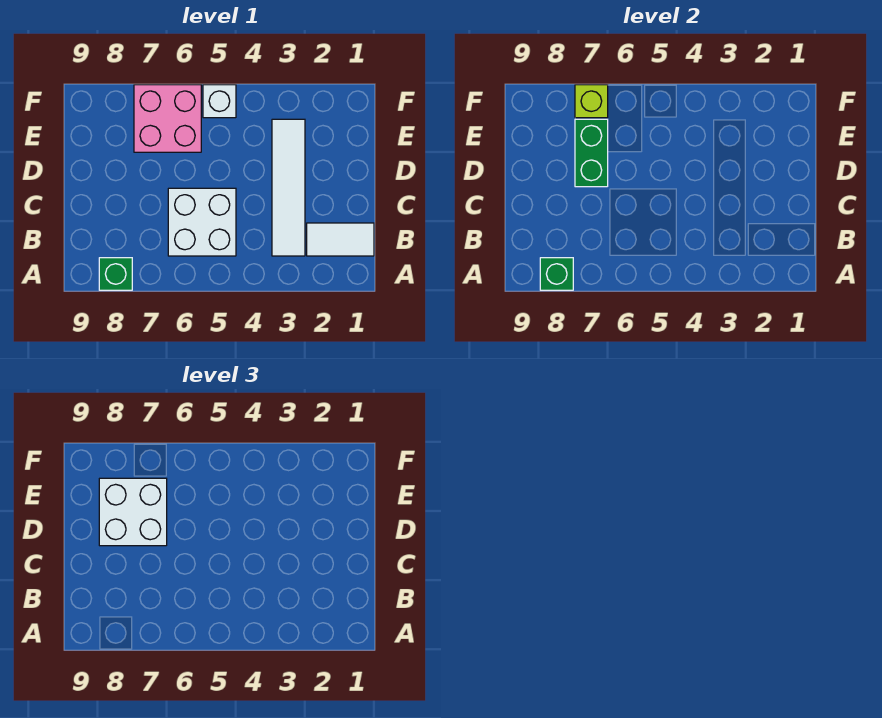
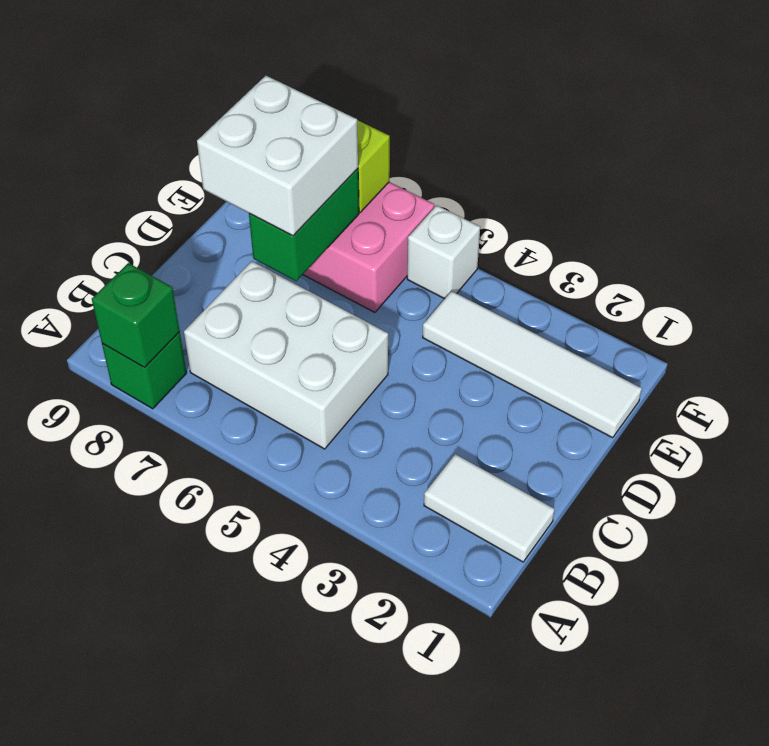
white 1x4 tile [272,119,305,256] -> white 1x4 tile turned to [423,291,642,438]
white 2x2 brick [168,188,236,256] -> white 2x3 brick [184,261,388,449]

